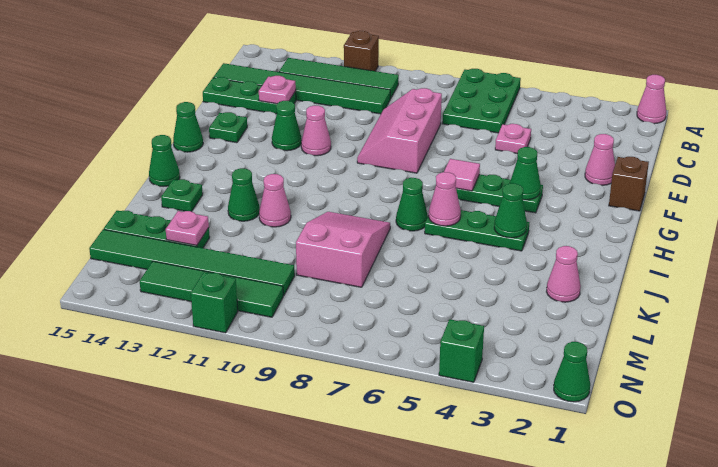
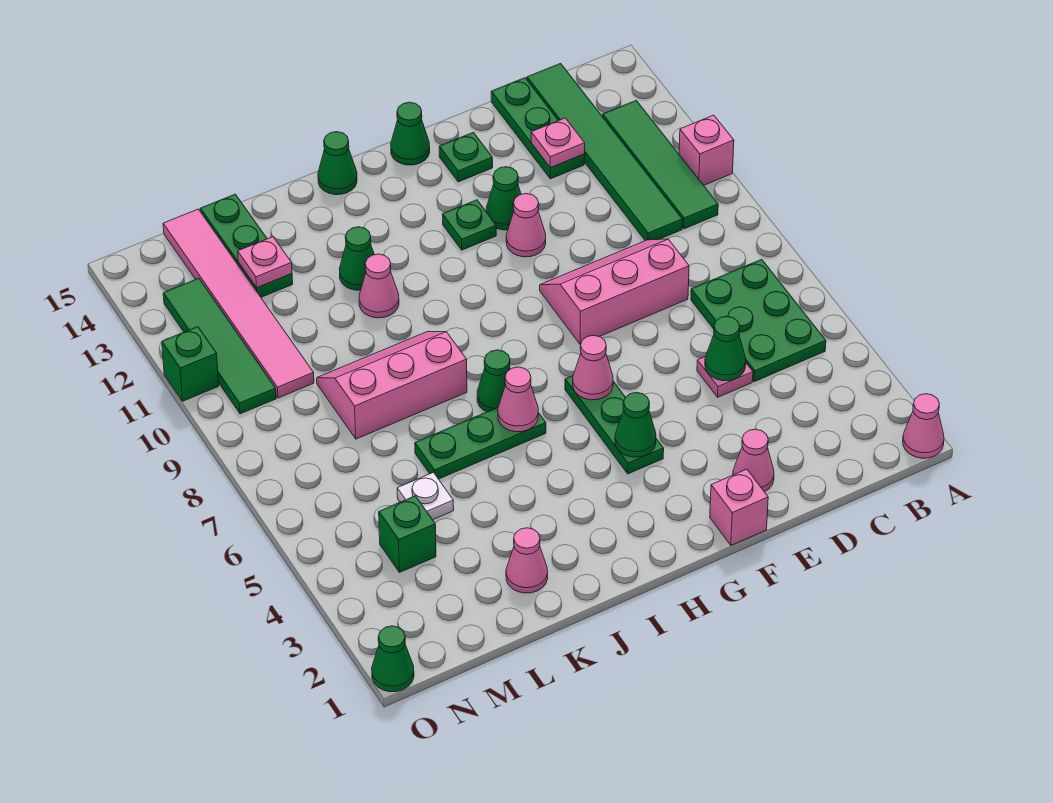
green 2x3 plate [442,69,521,133] -> green 2x3 plate turned to [691,259,826,382]
brown 1x1 brick [344,31,379,71] -> pink 1x1 brick [679,115,734,185]
brown 1x1 brick [609,157,649,211] -> pink 1x1 brick [710,469,768,545]
pink 1x1 tile [444,159,480,191] -> pink 1x1 cone [573,335,613,400]
green 1x3 plate [425,210,529,251] -> green 1x3 plate turned to [415,408,546,479]
green 1x1 cone [494,183,527,238] -> green 1x1 cone moved to [705,316,746,381]
pink 2x3 slope [296,212,390,287] -> pink 2x3 slope turned to [317,332,467,439]
green 1x1 plate [161,179,203,212] -> green 1x1 plate moved to [442,200,496,250]
none -> white 1x1 plate [397,472,454,520]
green 1x6 tile [89,229,295,296] -> pink 1x6 tile [163,209,314,398]
green 1x1 brick [439,319,484,382] -> green 1x1 brick moved to [379,496,436,572]

